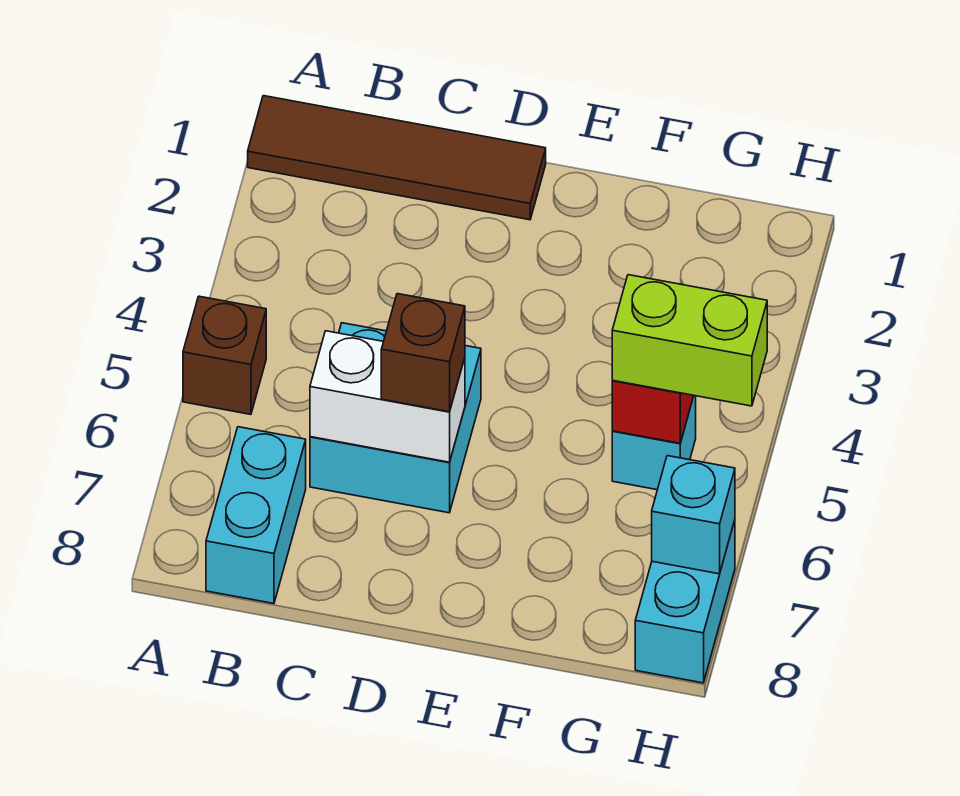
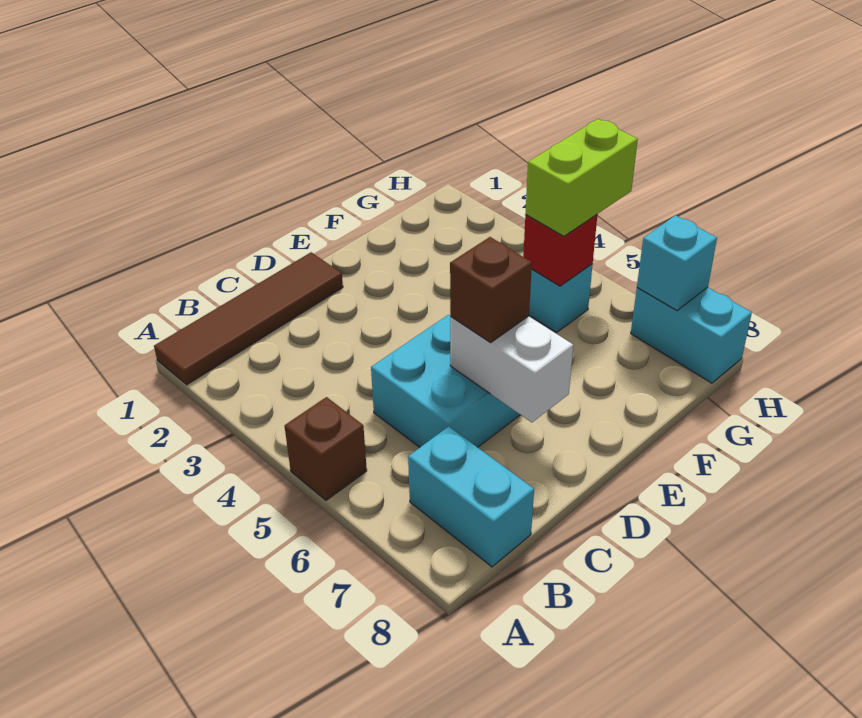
white 1x2 brick [310,331,465,462] -> white 1x2 brick turned to [450,316,573,422]

